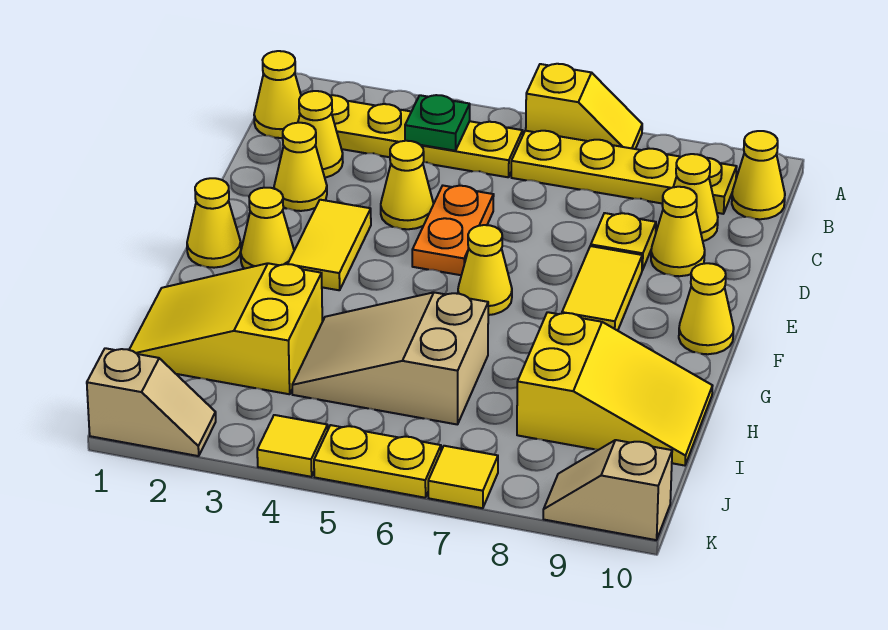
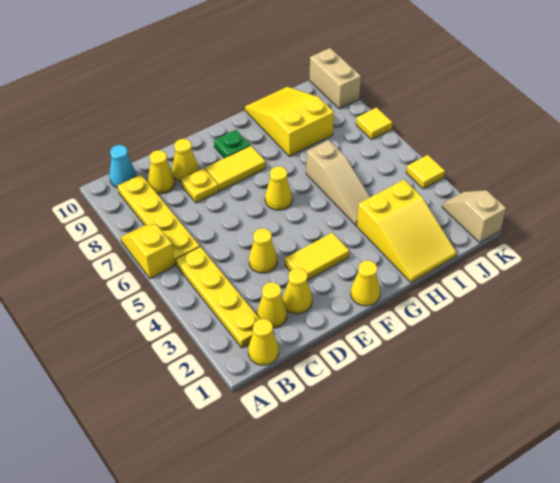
green 1x1 plate [405,95,470,151] -> green 1x1 plate moved to [214,130,250,158]
yellow 1x1 cone [732,131,785,219] -> cyan 1x1 cone [109,145,136,188]
orange 1x2 plate [412,186,494,275] -> none
yellow 1x1 cone [241,188,294,269] -> none
yellow 1x1 cone [679,263,734,354] -> none
tan 2x3 slope [292,292,488,425] -> tan 1x3 slope [306,140,370,225]
yellow 1x2 plate [314,425,441,498] -> none
tan 1x2 slope [543,440,672,540] -> tan 1x2 brick [309,48,361,109]

